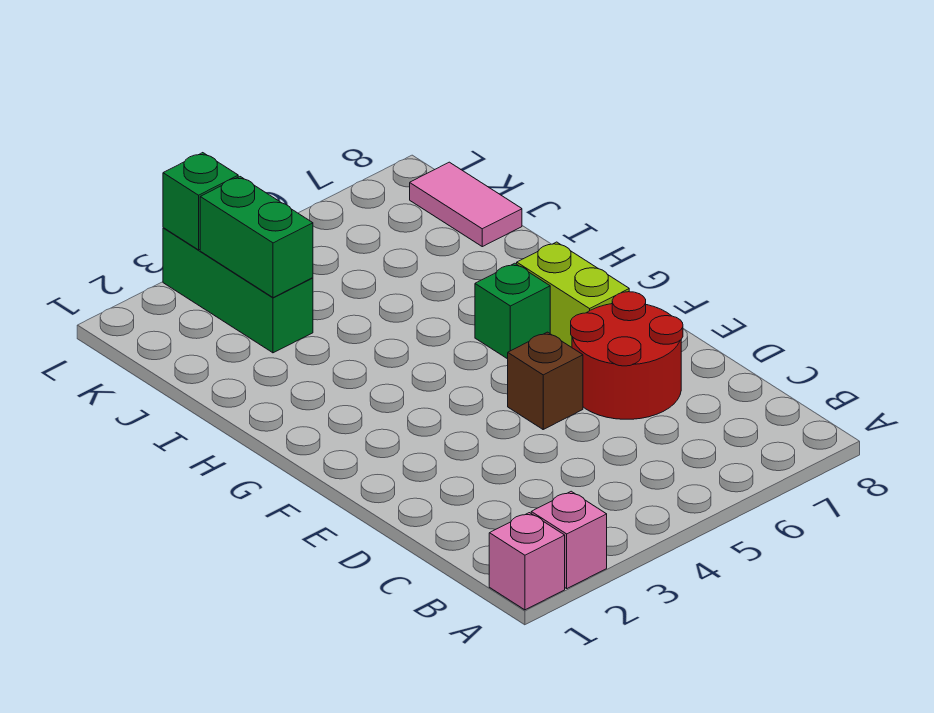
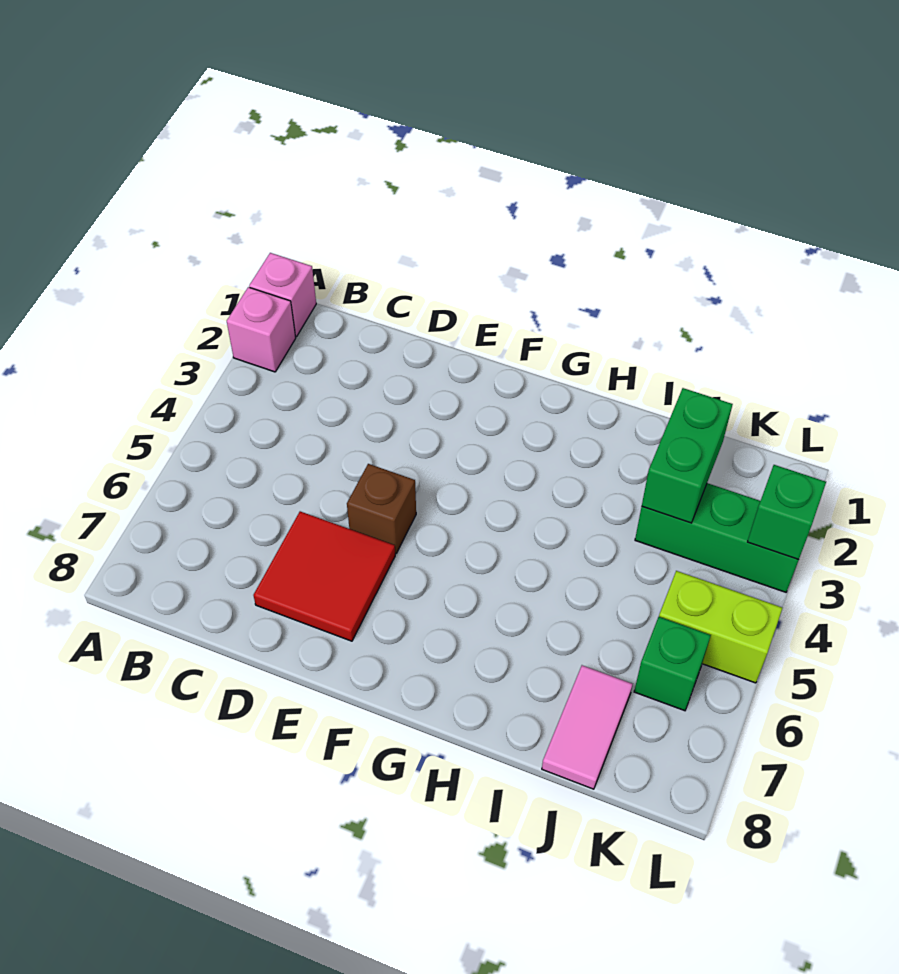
red 2x2 round brick [571,292,683,419] -> red 2x2 tile [253,511,395,641]
lime 1x2 brick [517,242,629,347] -> lime 1x2 brick moved to [659,571,782,683]
green 1x1 brick [475,263,550,359] -> green 1x1 brick moved to [634,617,711,711]
green 1x2 brick [200,177,313,298] -> green 1x2 brick turned to [642,388,733,523]
pink 1x2 tile [410,162,522,247] -> pink 1x2 tile turned to [542,665,633,789]

